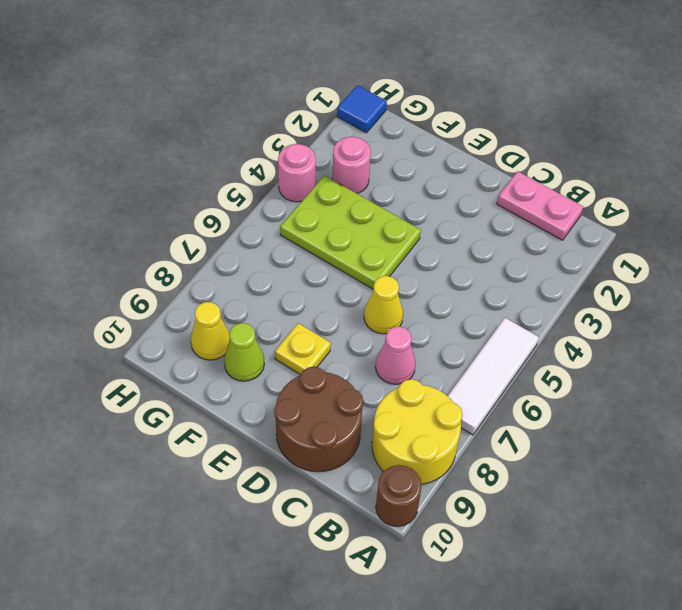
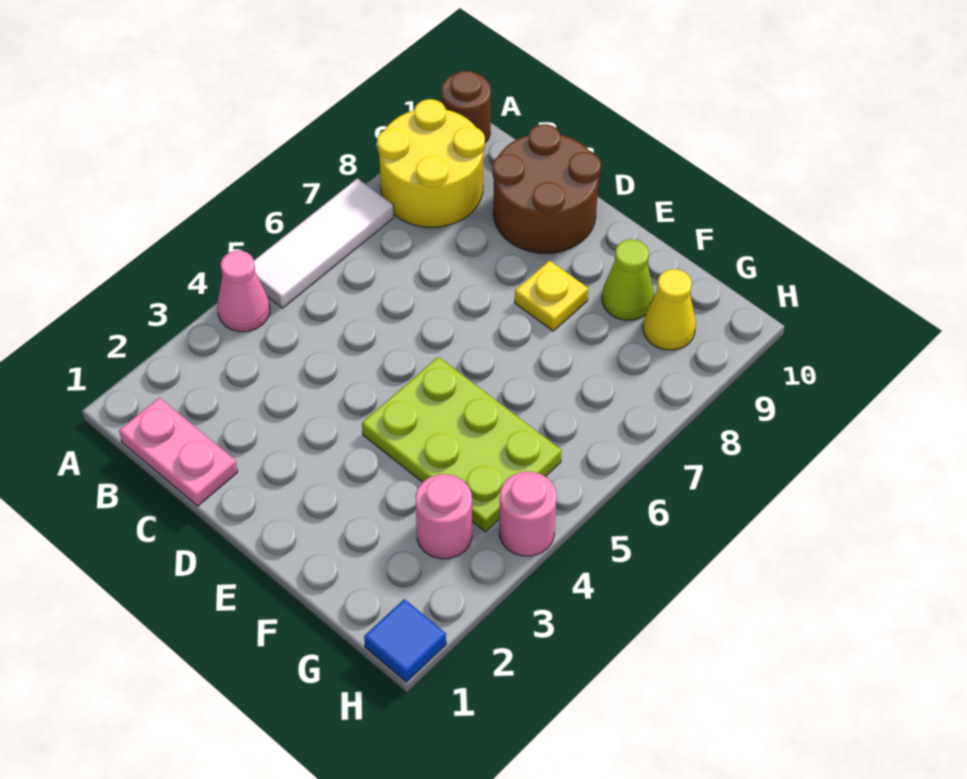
pink 1x1 cone [375,326,416,384] -> pink 1x1 cone moved to [217,251,270,332]
yellow 1x1 cone [364,276,403,334] -> none

